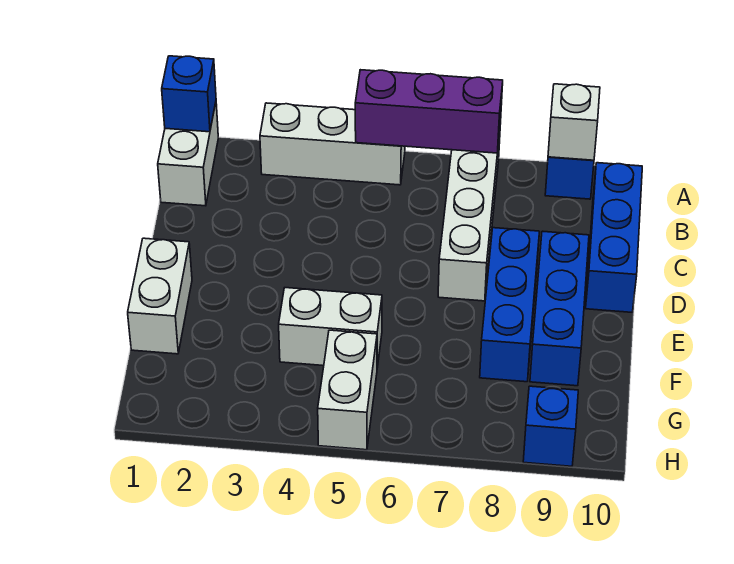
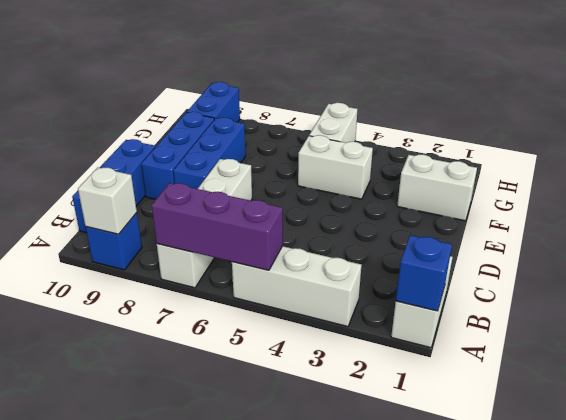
white 1x2 brick [128,238,192,354] -> white 1x2 brick turned to [397,155,477,221]
blue 1x1 brick [523,386,578,466] -> blue 1x2 brick [187,82,240,122]

